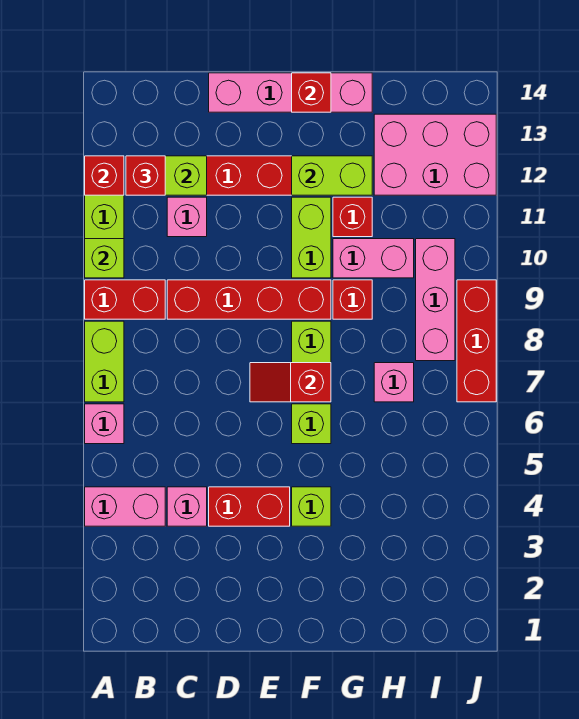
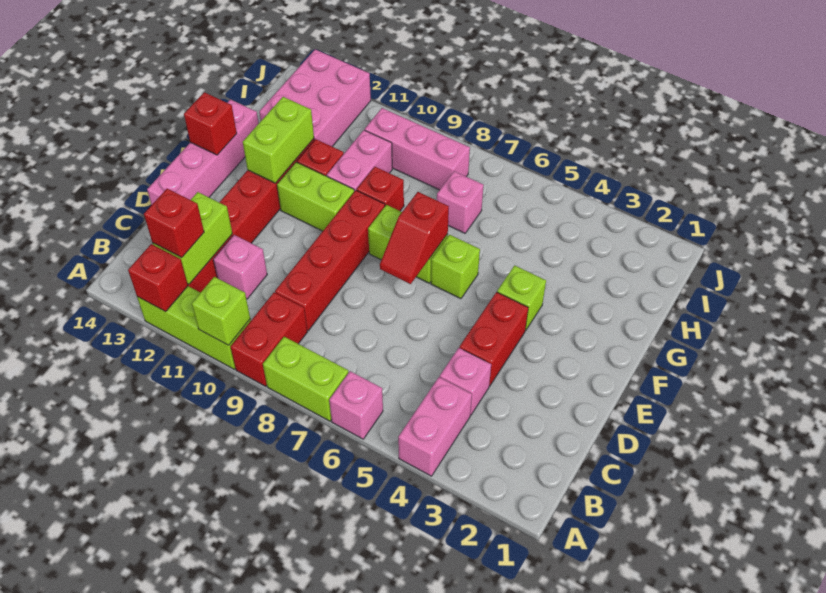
red 1x3 brick [457,280,496,402] -> none

